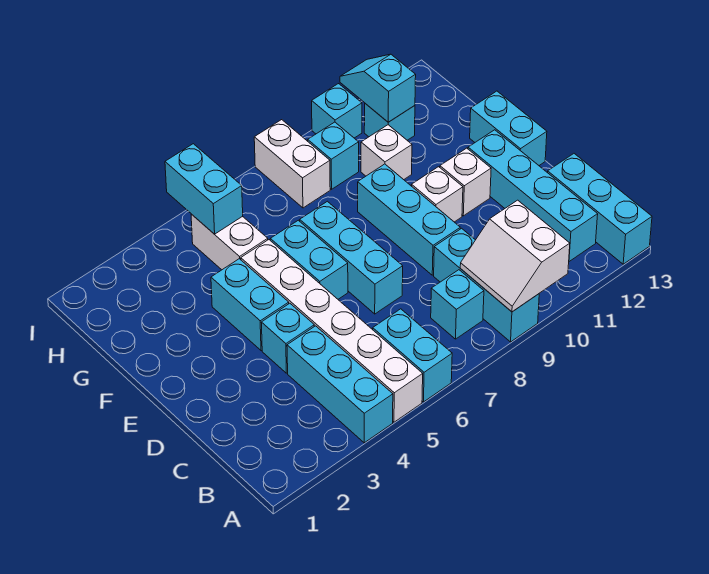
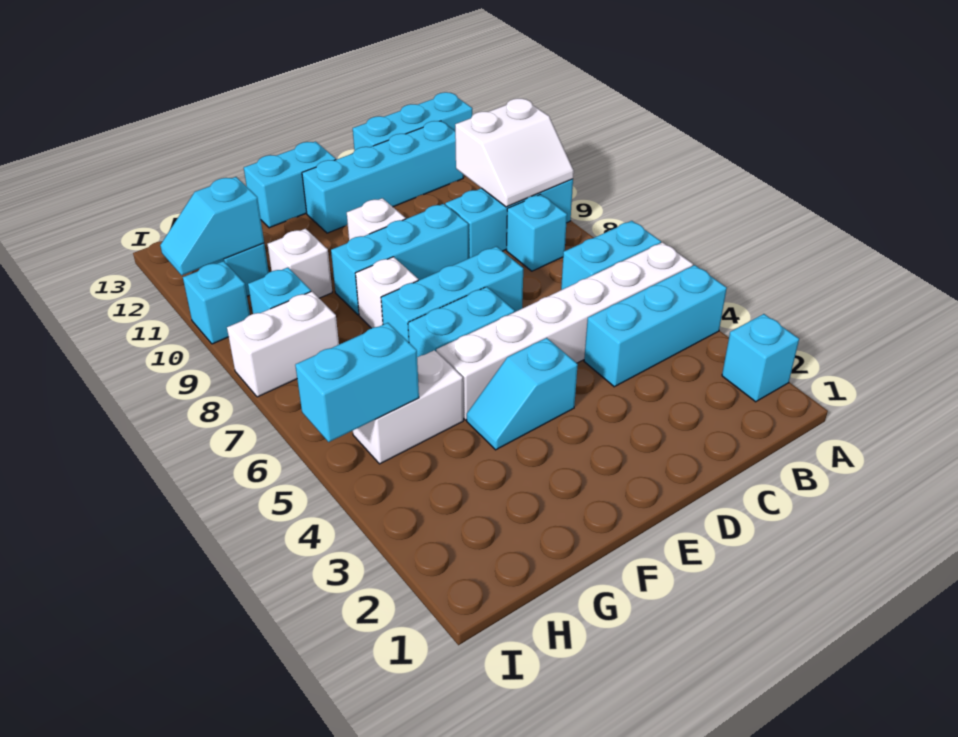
cyan 1x1 brick [261,303,314,373] -> cyan 1x1 brick moved to [722,314,799,402]
cyan 1x2 brick [211,259,289,351] -> cyan 1x2 slope [467,338,578,450]
white 1x1 brick [440,148,491,216] -> white 1x1 brick moved to [355,257,418,328]

